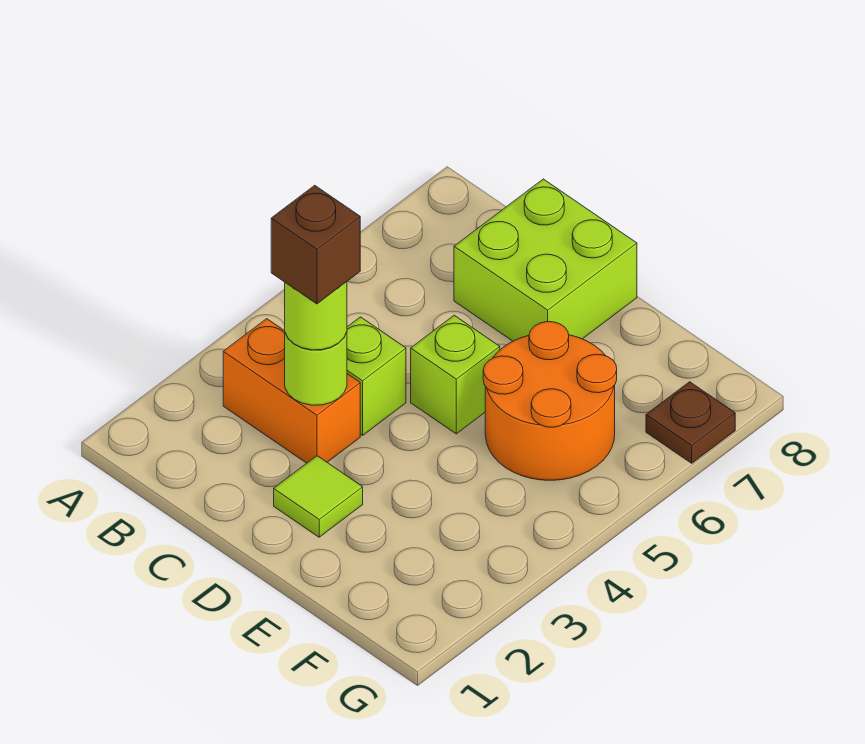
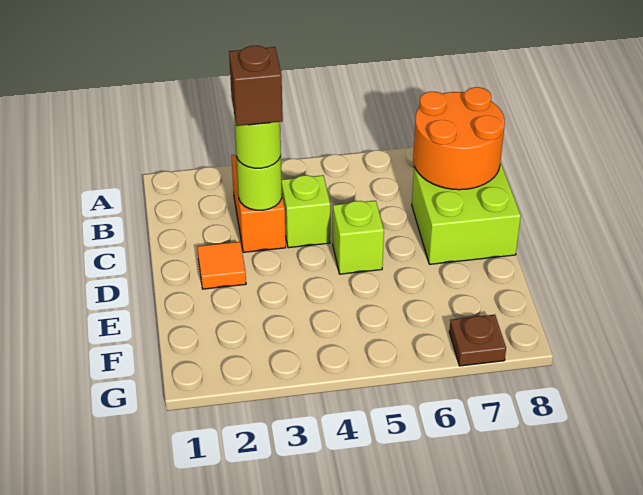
lime 1x1 tile [274,456,363,537] -> orange 1x1 tile [197,242,246,289]
orange 2x2 round brick [483,322,617,480] -> orange 2x2 round brick moved to [413,87,505,190]

